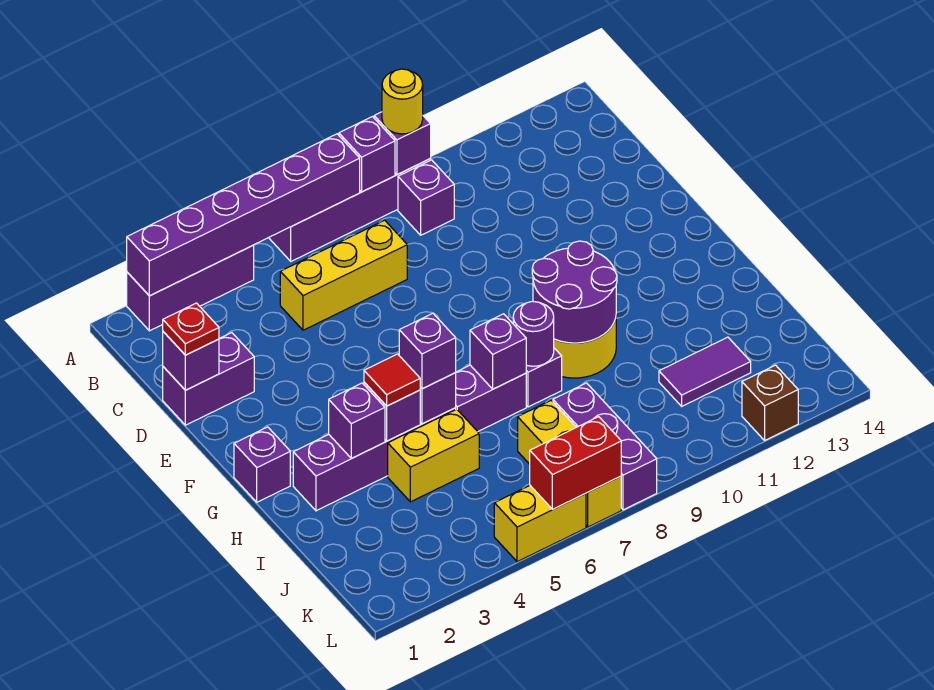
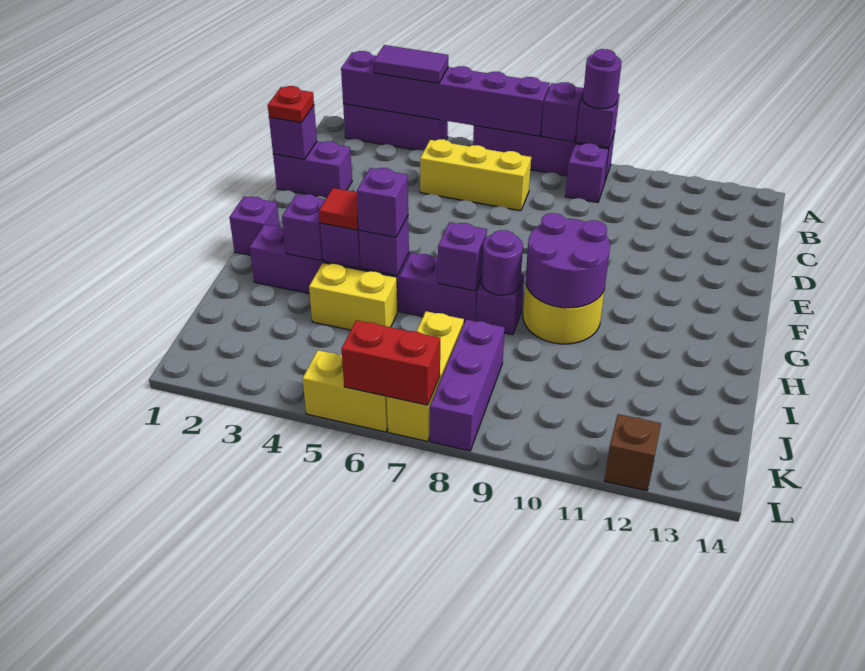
yellow 1x1 round brick [382,69,423,134] -> purple 1x1 round brick [583,49,622,109]
purple 1x2 tile [659,337,751,406] -> purple 1x2 tile moved to [373,45,448,83]

